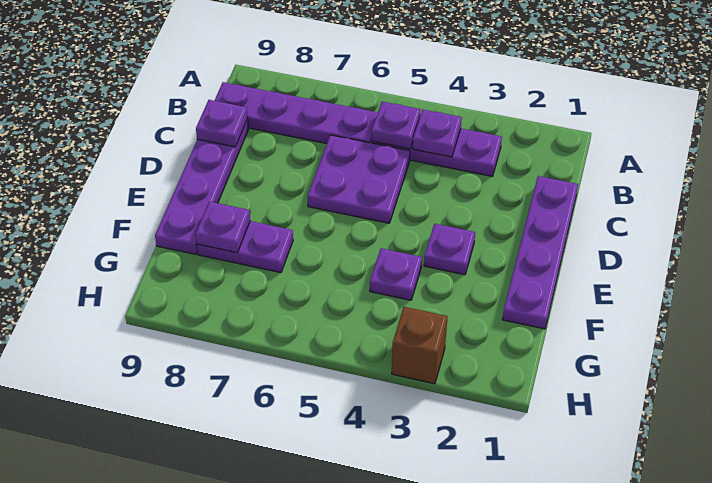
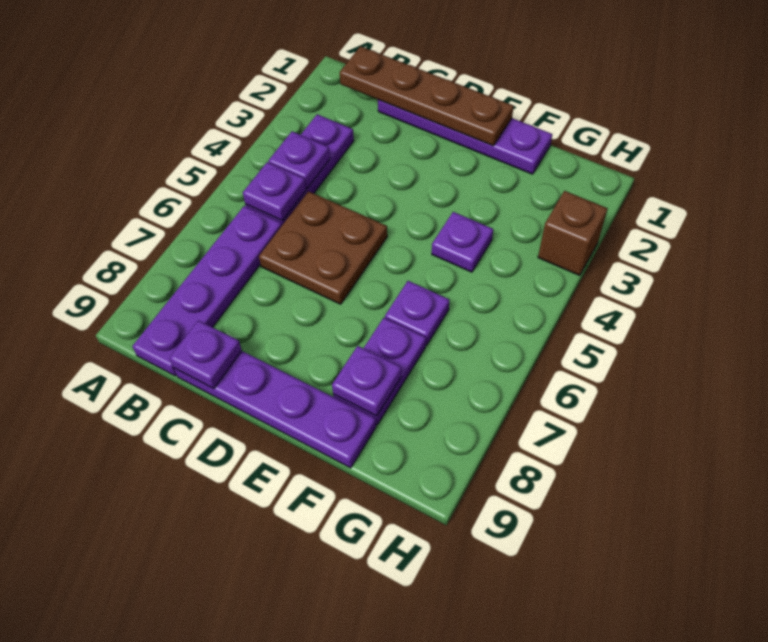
none -> brown 1x4 plate [340,46,514,146]
purple 2x2 plate [308,135,410,223] -> brown 2x2 plate [259,191,387,304]
purple 1x1 plate [424,224,475,275] -> purple 1x1 plate moved to [385,281,449,345]

